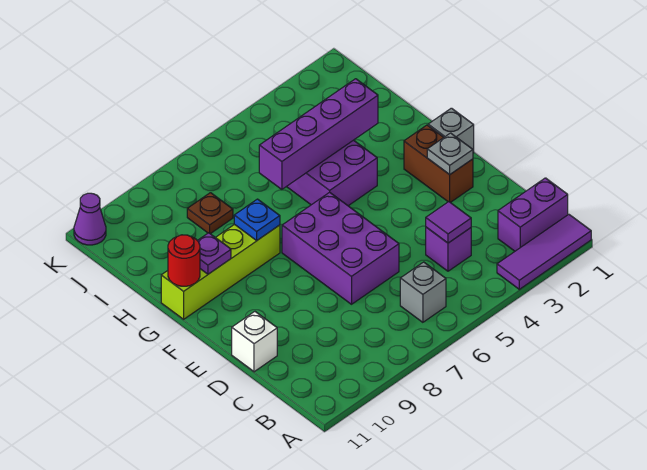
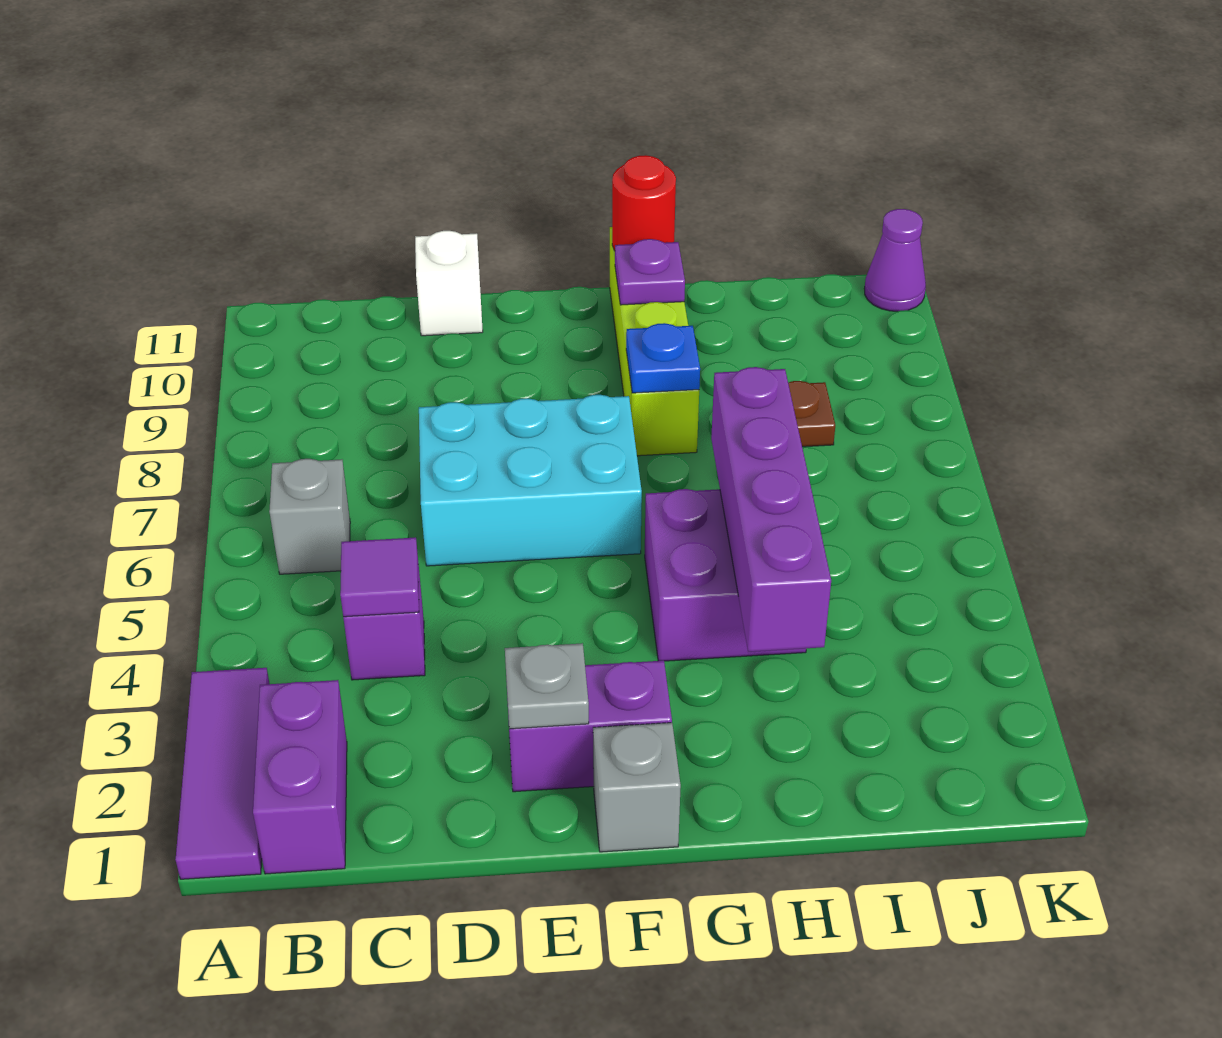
purple 2x3 brick [282,192,399,304] -> cyan 2x3 brick [419,395,642,566]
brown 1x2 brick [404,125,473,203] -> purple 1x2 brick [506,661,672,792]

